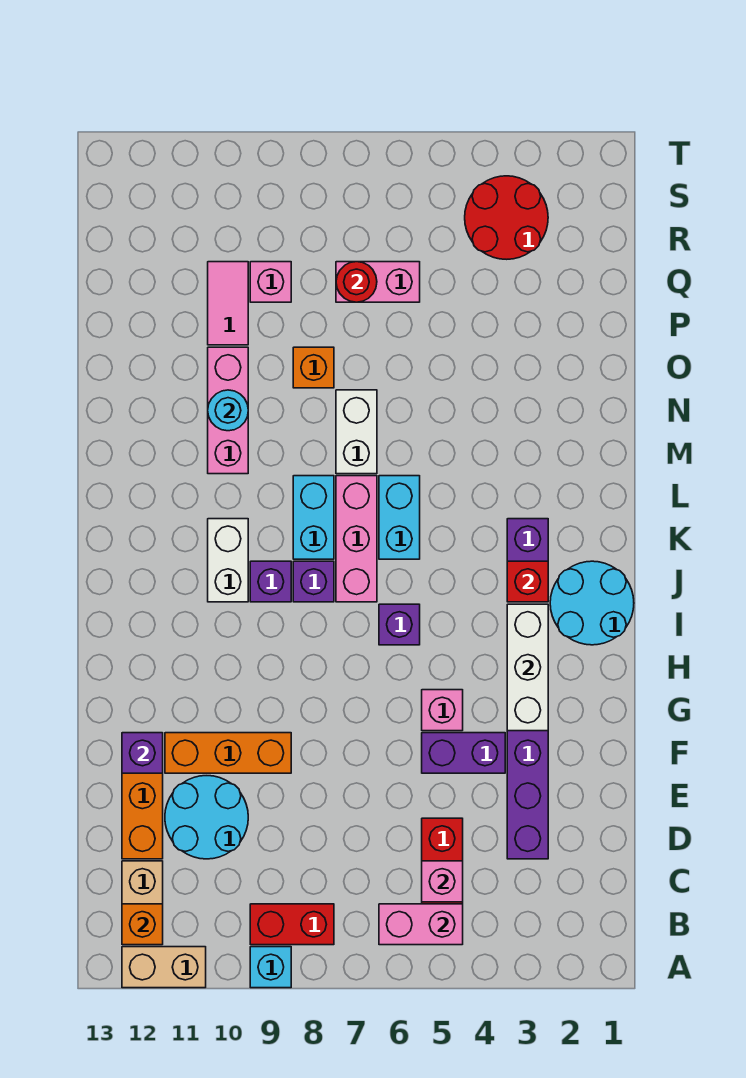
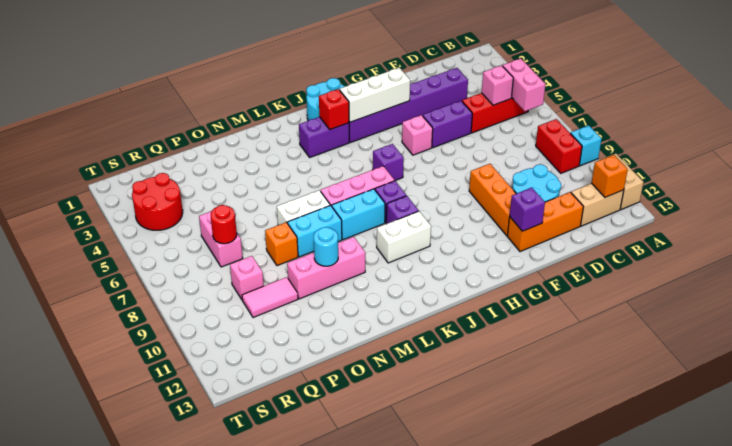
purple 1x2 brick [422,733,505,773] -> purple 1x2 brick turned to [423,101,472,148]
cyan 1x2 brick [379,476,420,559] -> cyan 1x2 brick moved to [288,205,342,257]

